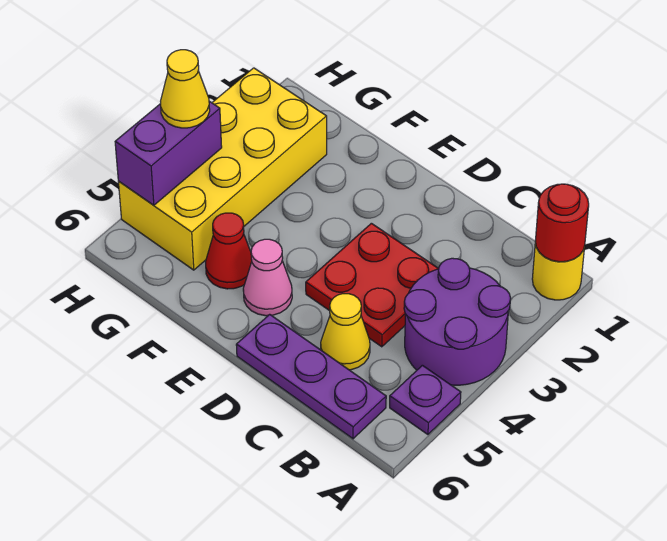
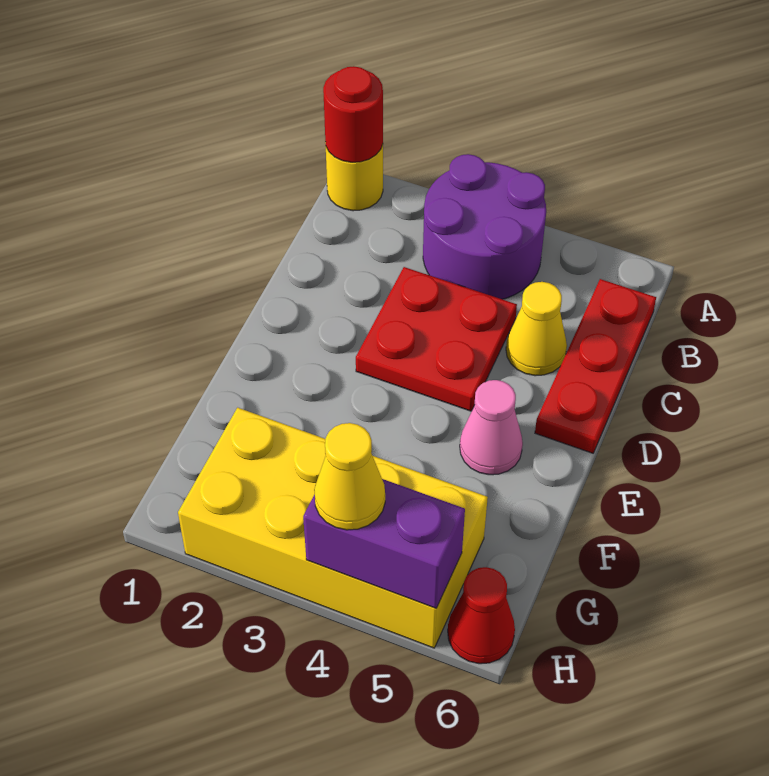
purple 1x1 plate [390,365,461,435] -> none
purple 1x3 plate [236,314,386,439] -> red 1x3 plate [535,279,656,453]
red 1x1 cone [206,213,252,289] -> red 1x1 cone moved to [448,567,515,664]

